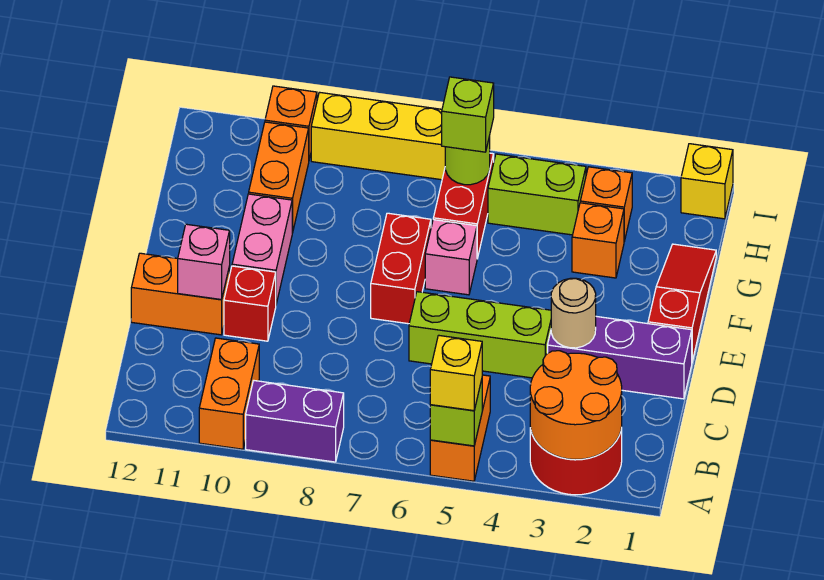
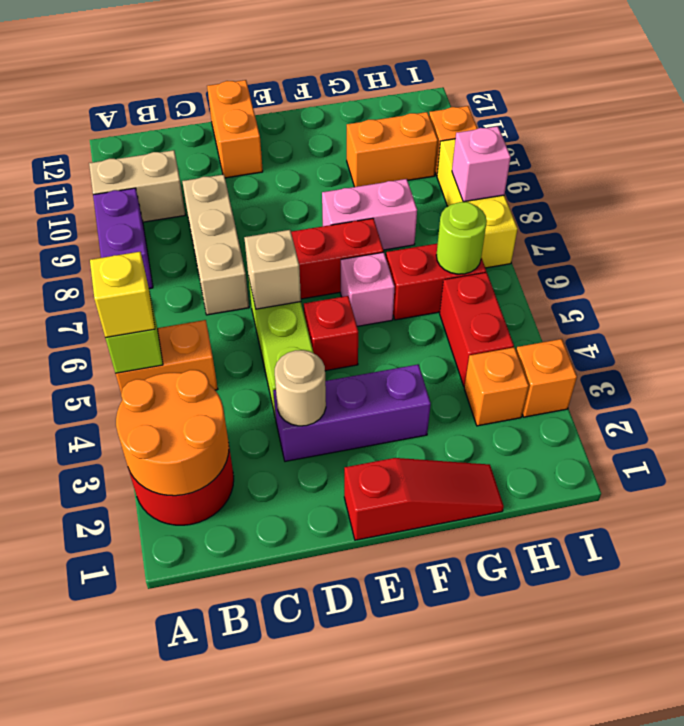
orange 1x2 brick [199,338,259,449] -> tan 1x2 brick [89,150,186,222]
none -> tan 1x3 brick [182,175,249,315]
purple 1x3 brick [548,316,692,399] -> purple 1x3 brick turned to [273,364,431,461]
none -> tan 1x1 brick [244,230,301,309]
red 1x1 brick [224,266,276,341] -> red 1x1 brick moved to [304,296,358,371]
pink 1x1 brick [178,224,230,300] -> pink 1x1 brick moved to [452,126,511,202]
pink 1x2 brick [232,194,292,304] -> pink 1x2 brick moved to [322,179,417,250]
orange 1x1 brick [572,203,624,278] -> orange 1x1 brick moved to [516,339,577,417]
lime 1x2 brick [488,154,586,235] -> red 1x2 brick [440,272,514,386]
lime 1x1 brick [442,77,494,152] -> none
yellow 1x1 brick [681,144,733,219] -> none

